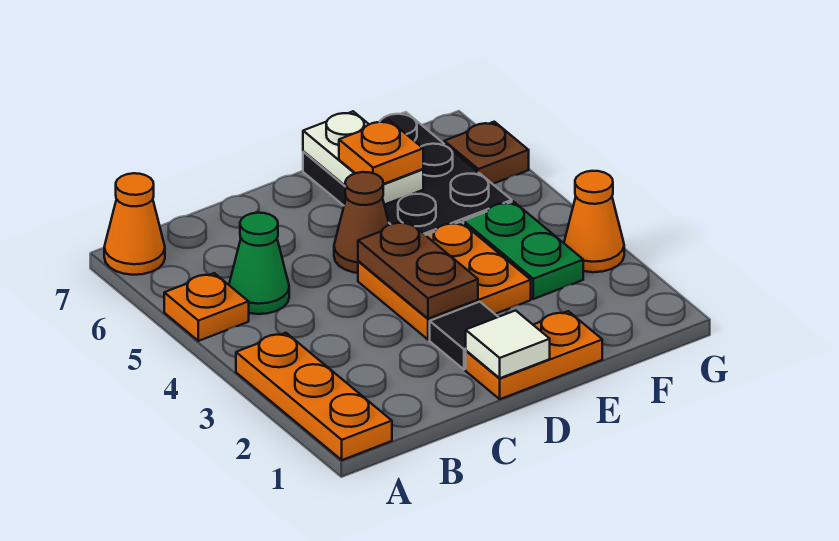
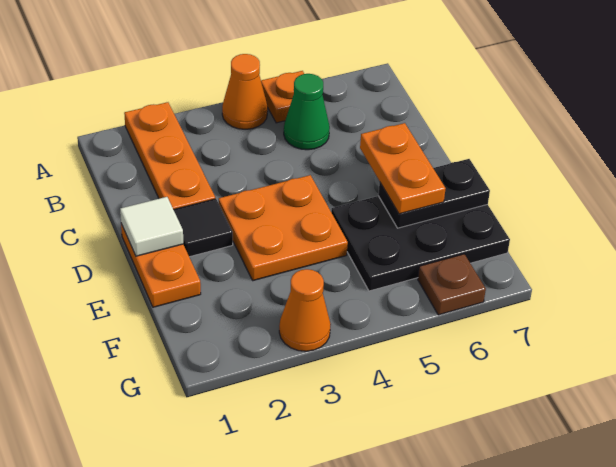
orange 1x3 plate [236,333,392,460] -> orange 1x3 plate turned to [124,102,215,209]
orange 1x1 cone [104,173,165,275] -> orange 1x1 cone moved to [222,54,268,129]
brown 1x2 plate [358,221,478,319] -> none
brown 1x1 cone [334,172,389,273] -> none
white 1x2 plate [303,111,423,205] -> black 1x2 plate [378,159,490,228]
orange 1x1 plate [339,120,423,184] -> orange 1x2 plate [360,123,446,214]
green 1x2 plate [463,201,583,299] -> none

